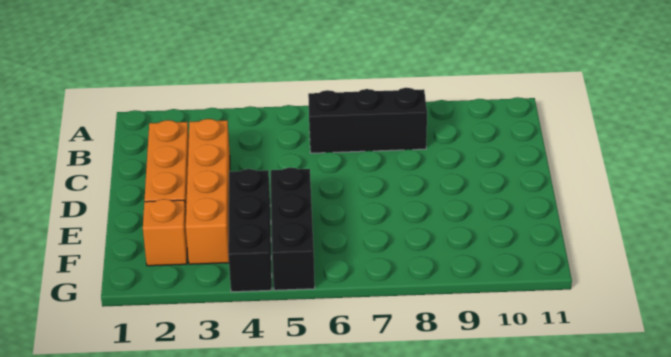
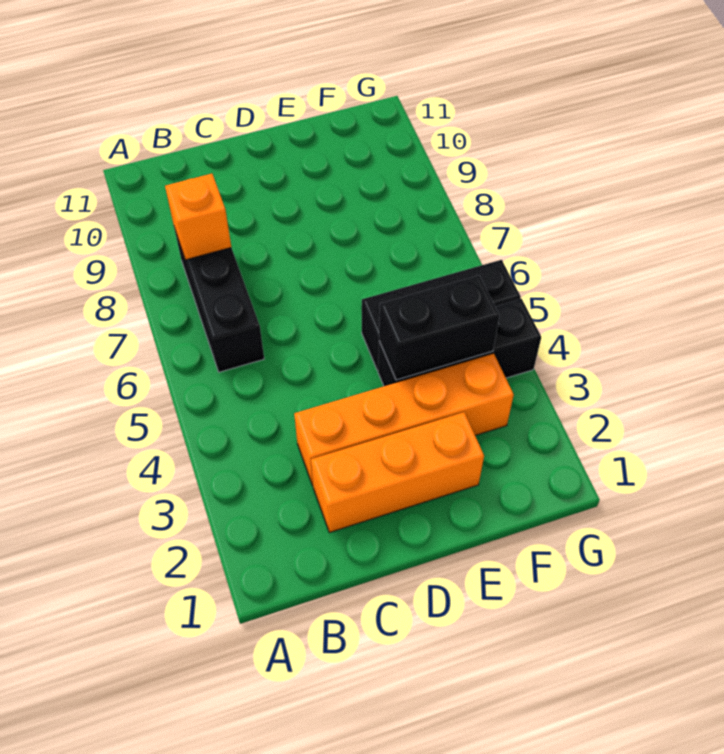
none -> black 1x2 brick [379,275,499,380]
orange 1x1 brick [143,199,187,266] -> orange 1x1 brick moved to [165,174,231,260]

